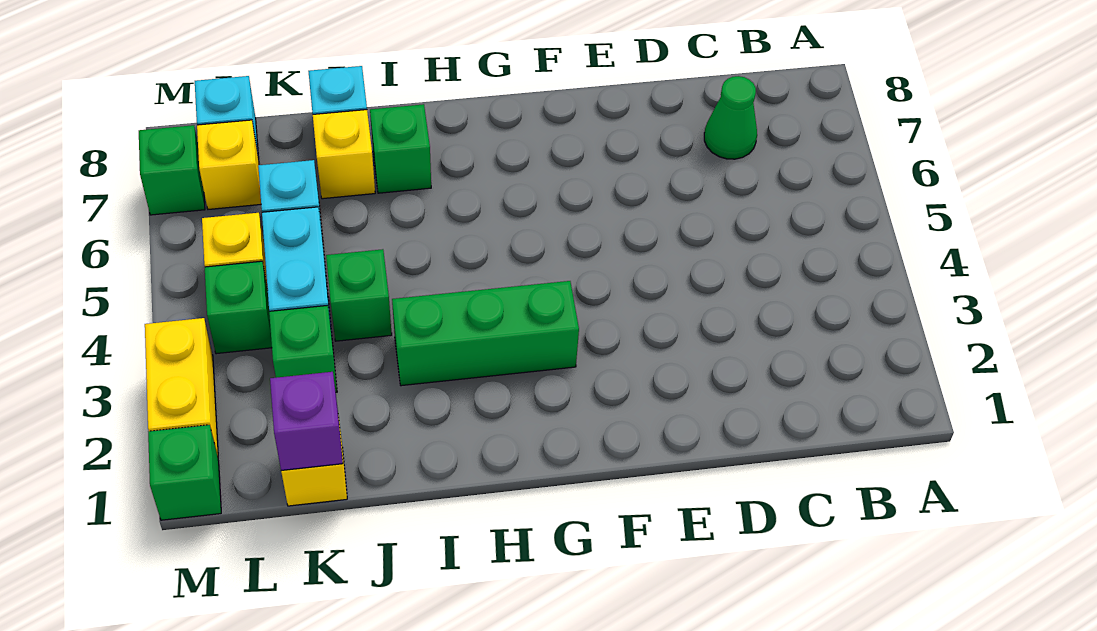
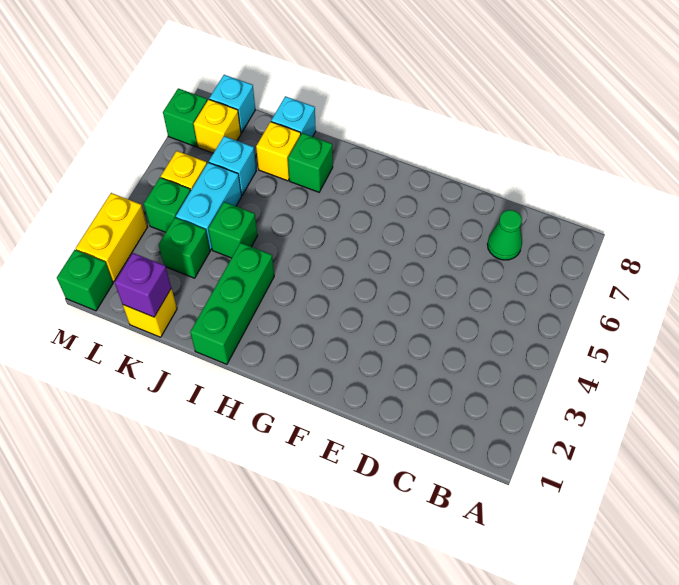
green 1x3 brick [392,281,579,386] -> green 1x3 brick turned to [190,243,274,364]

